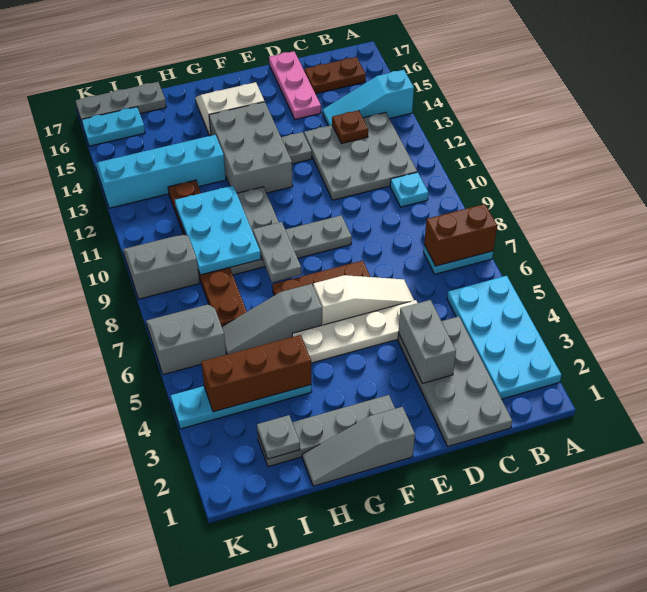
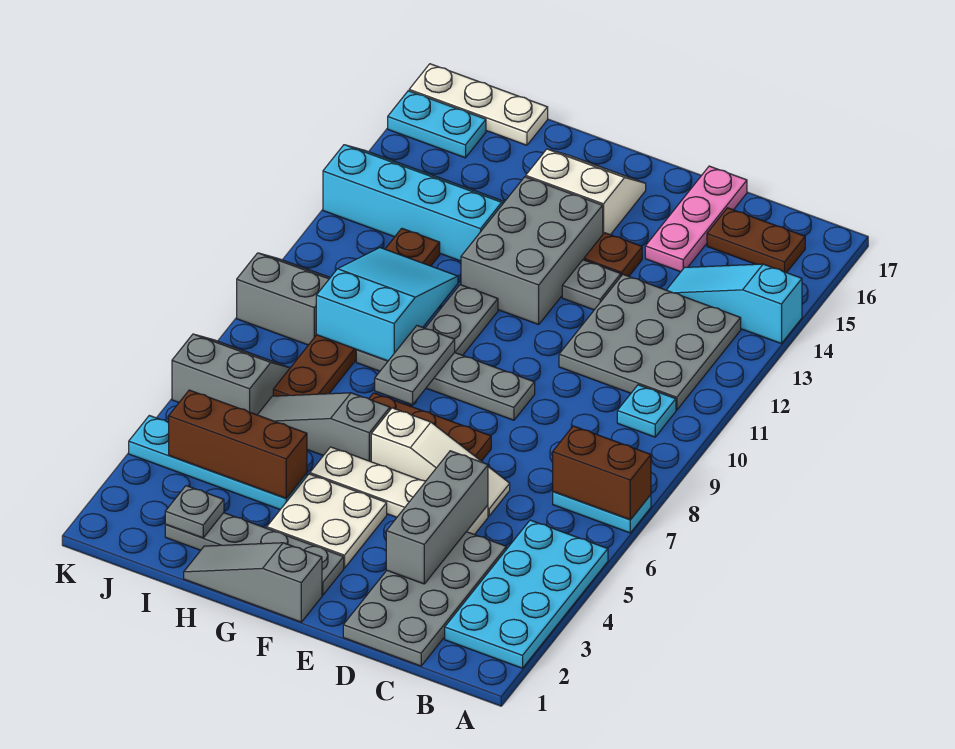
brown 1x1 plate [332,110,368,144] -> brown 1x1 plate moved to [584,233,642,276]
grey 1x2 brick [399,300,456,383] -> grey 1x3 brick [386,451,488,584]
none -> white 2x2 plate [267,474,387,568]
cyan 2x3 plate [175,186,261,275] -> cyan 2x3 slope [316,248,458,361]
grey 1x3 plate [76,82,166,123] -> white 1x3 plate [409,64,548,145]

